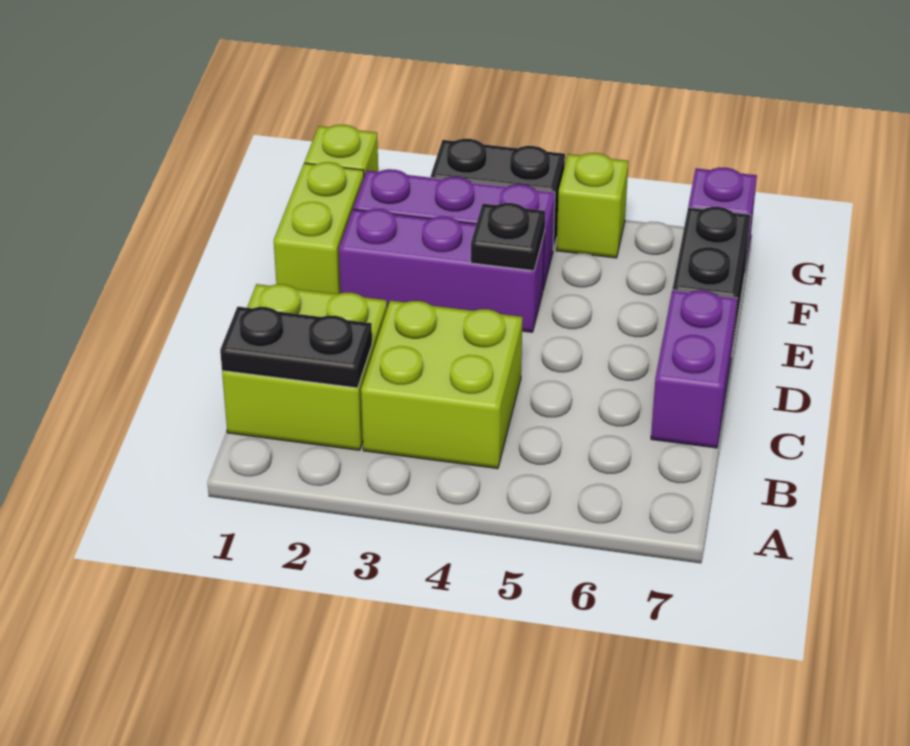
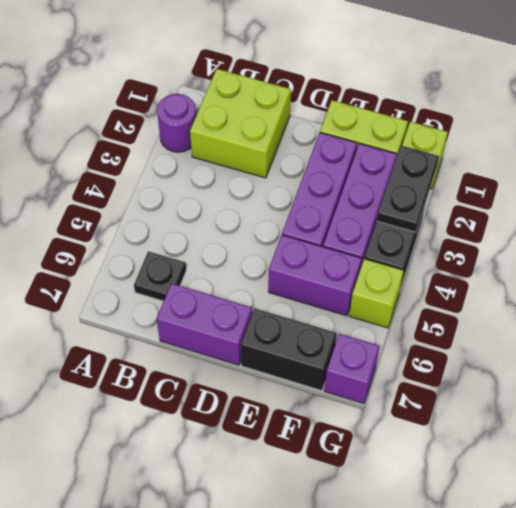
none -> purple 1x1 round brick [157,94,196,152]
black 1x2 plate [220,307,372,388] -> black 1x2 plate moved to [377,146,439,232]
lime 2x2 brick [361,301,523,469] -> none
black 1x1 plate [471,203,545,271] -> black 1x1 plate moved to [134,251,186,301]
none -> purple 1x2 brick [268,235,362,316]

